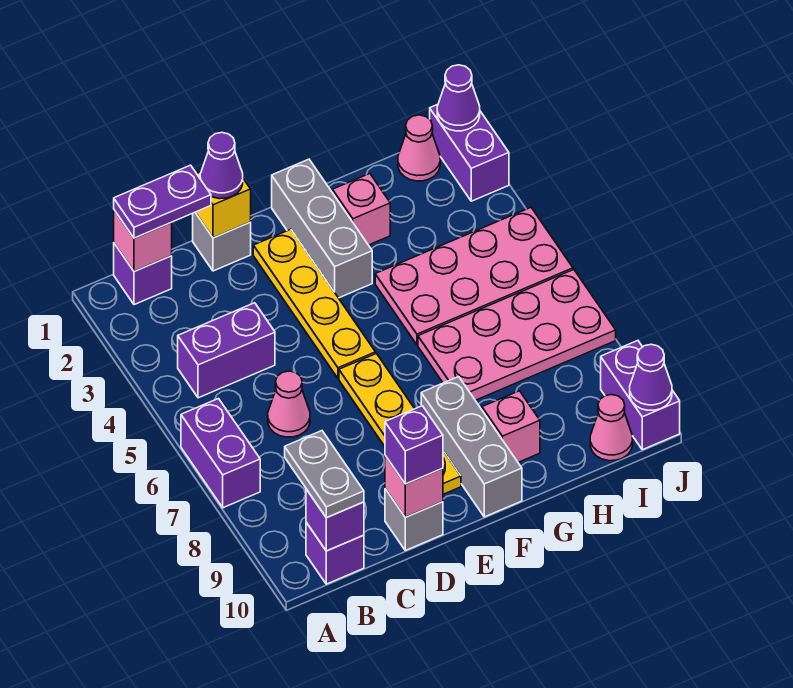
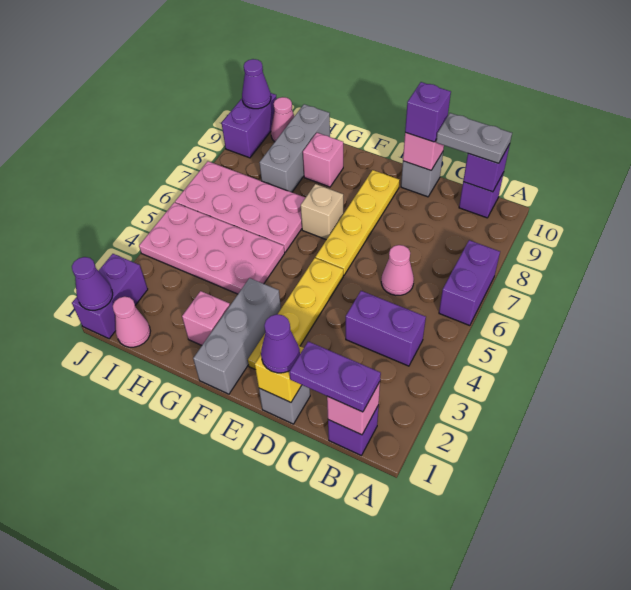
grey 1x2 plate [285,431,364,518] -> grey 1x2 plate turned to [436,113,512,163]
none -> tan 1x1 brick [301,184,343,240]
grey 1x3 brick [421,377,522,517] -> grey 1x3 brick moved to [259,104,330,192]

